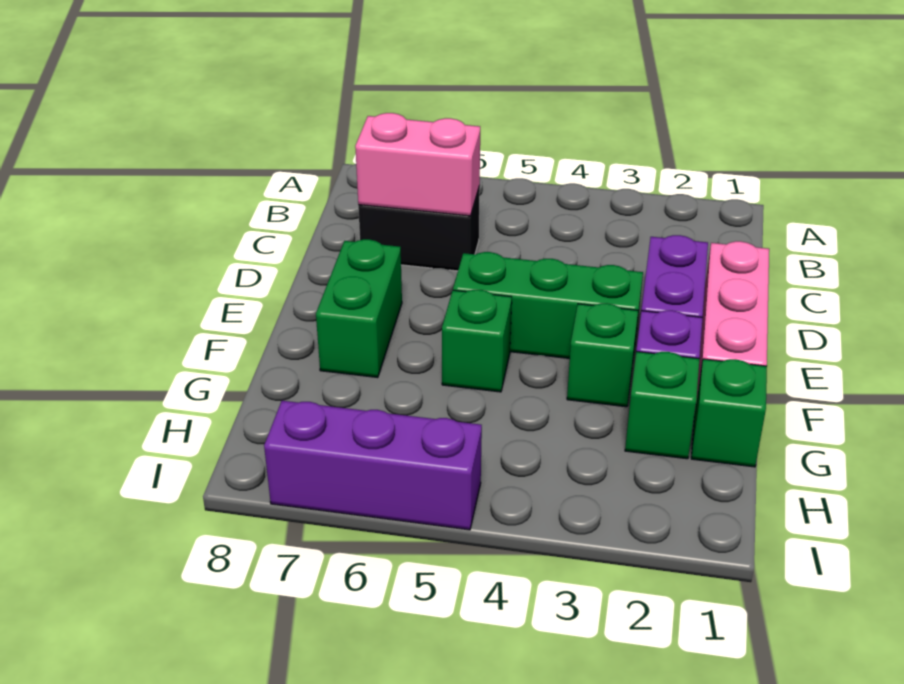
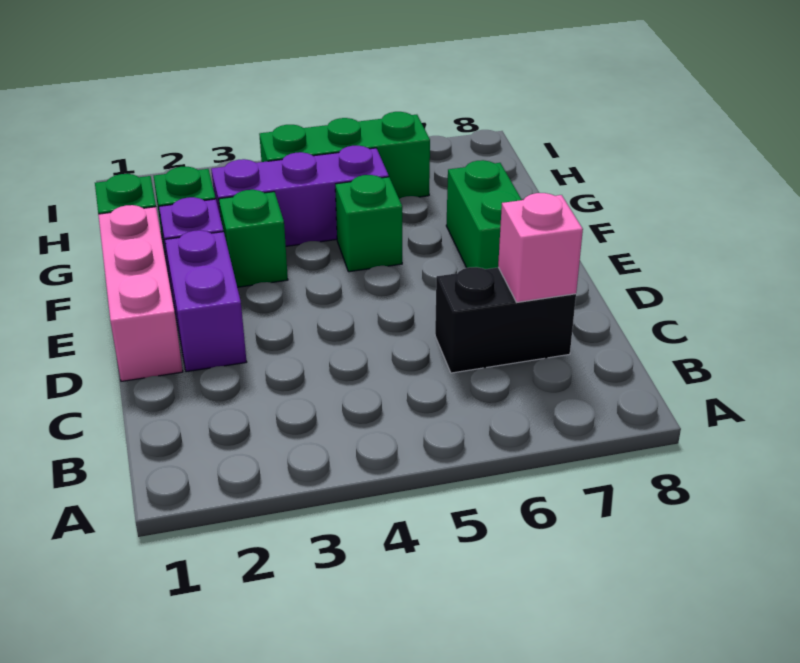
pink 1x2 brick [355,113,480,216] -> pink 1x1 brick [498,193,583,302]
green 1x3 brick [453,252,643,359] -> green 1x3 brick moved to [259,112,430,199]
purple 1x3 brick [264,401,482,530] -> purple 1x3 brick moved to [211,146,389,246]

